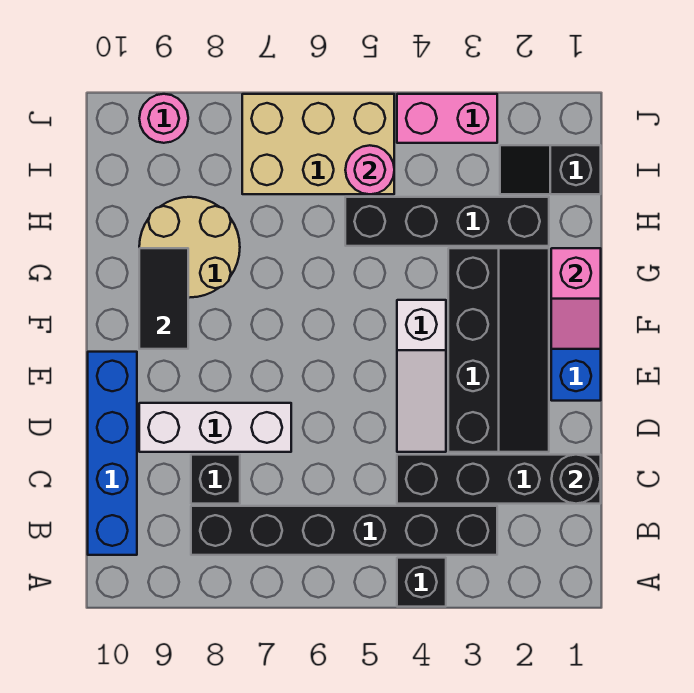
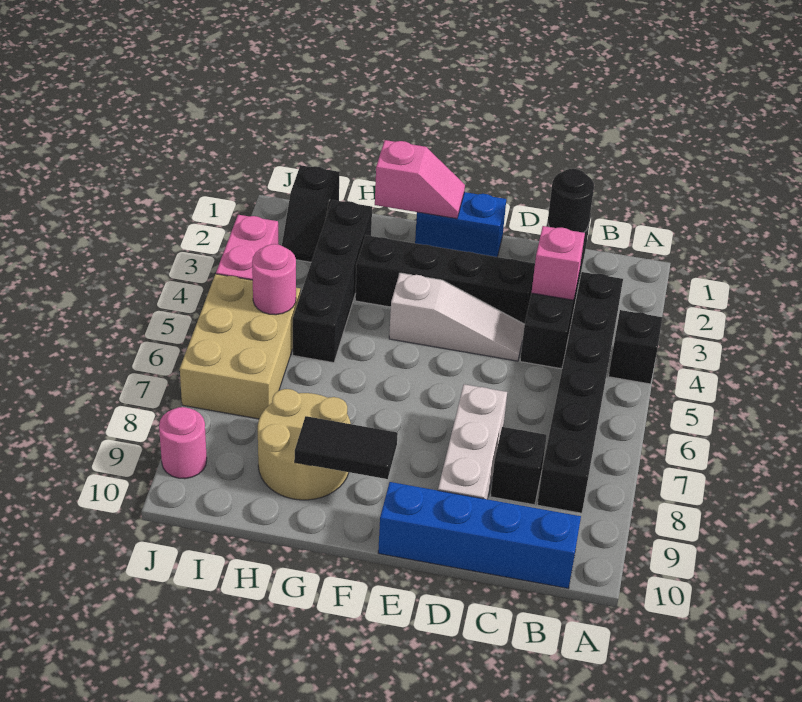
none -> pink 1x1 brick [532,226,585,300]

